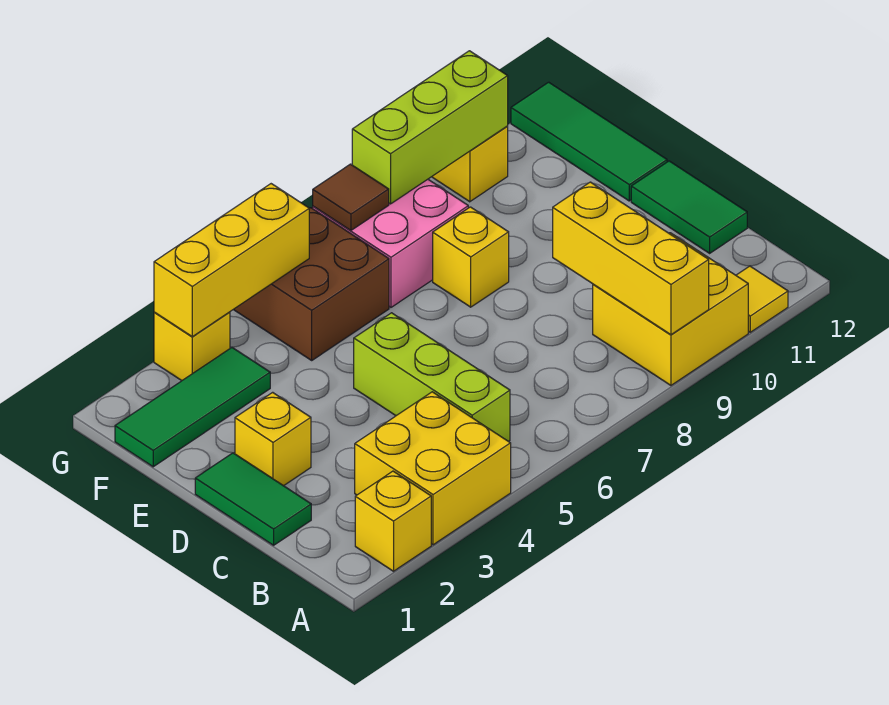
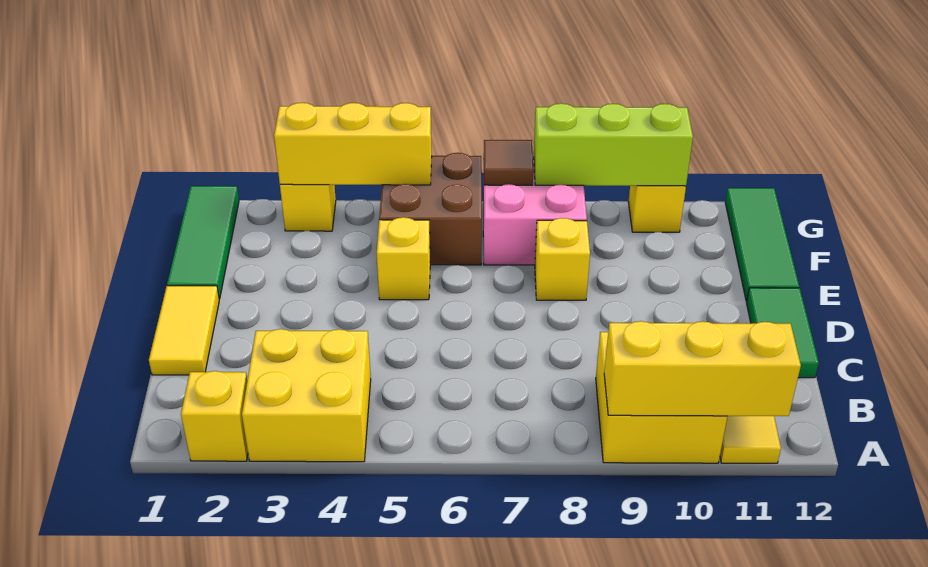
yellow 1x3 brick [553,182,709,335] -> yellow 1x3 brick turned to [604,321,801,416]
lime 1x3 brick [354,313,510,441] -> none
green 1x2 tile [195,453,311,545] -> yellow 1x2 tile [149,286,219,375]
yellow 1x1 brick [235,392,311,486] -> yellow 1x1 brick moved to [377,217,430,300]
green 1x3 tile [115,348,270,467] -> green 1x3 tile turned to [167,186,239,299]

